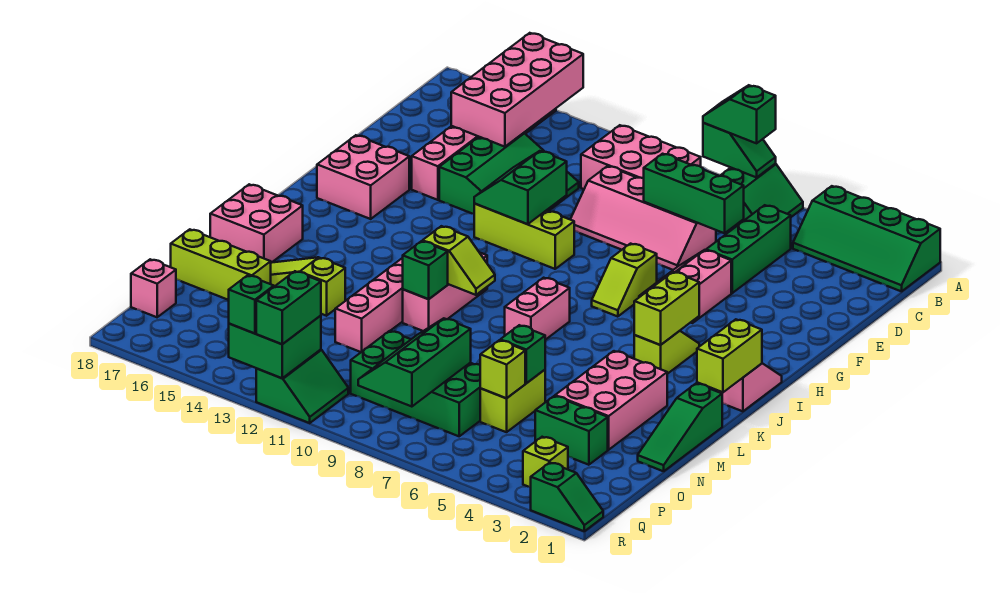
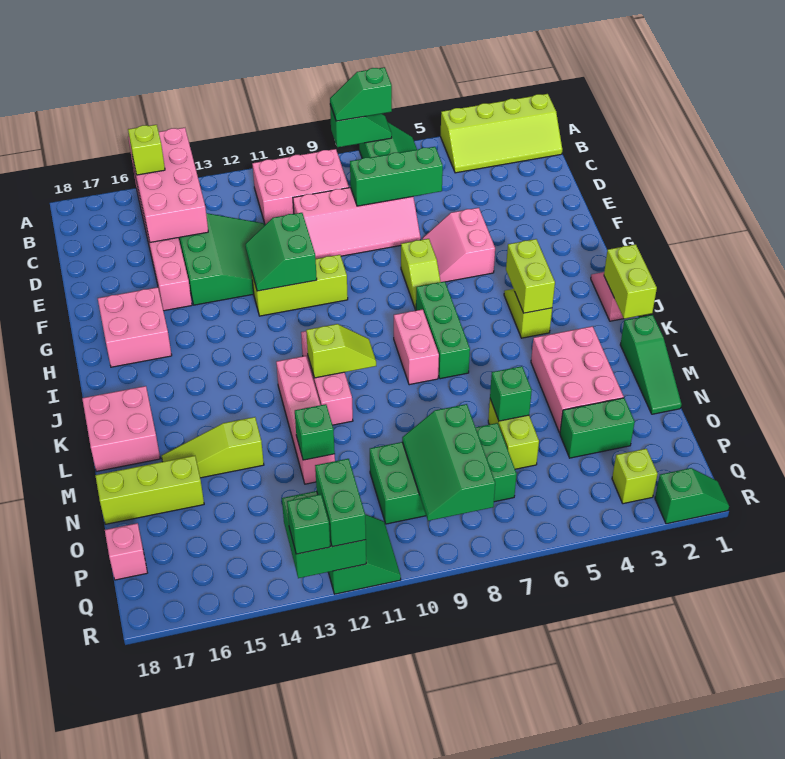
green 2x4 slope [793,186,940,291] -> lime 2x4 slope [441,94,562,173]
green 1x3 brick [706,205,791,293] -> green 1x3 brick moved to [416,282,470,379]
green 1x1 brick [403,241,448,299] -> green 1x1 brick moved to [295,404,335,460]
lime 1x1 brick [480,340,525,398] -> lime 1x1 brick moved to [128,125,165,175]

